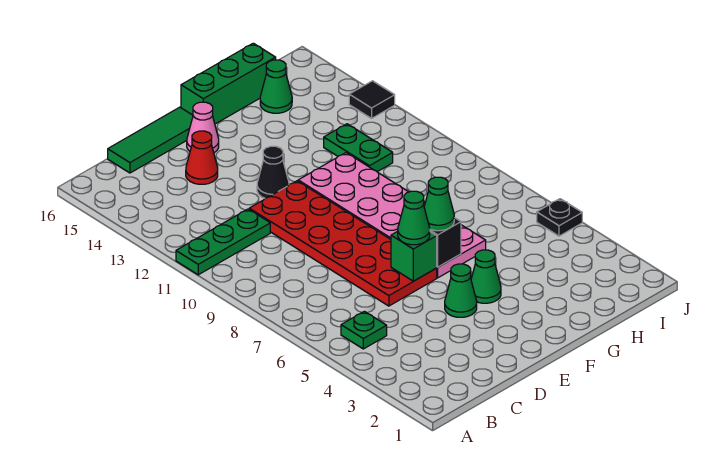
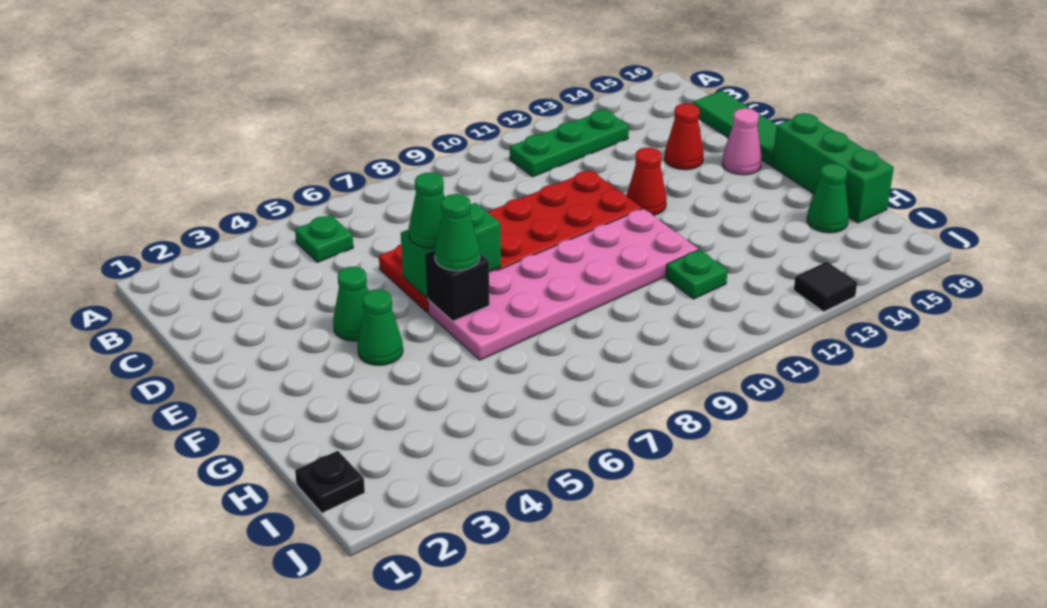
green 1x3 plate [176,209,270,275] -> green 1x3 plate turned to [510,110,629,177]
green 1x1 brick [391,231,437,281] -> green 1x2 brick [401,203,501,298]
black 1x1 cone [257,146,289,198] -> red 1x1 cone [627,148,667,215]
green 1x2 plate [324,124,393,172] -> green 1x1 plate [666,250,728,299]
black 1x1 plate [537,199,582,236] -> black 1x1 plate moved to [295,451,365,513]

